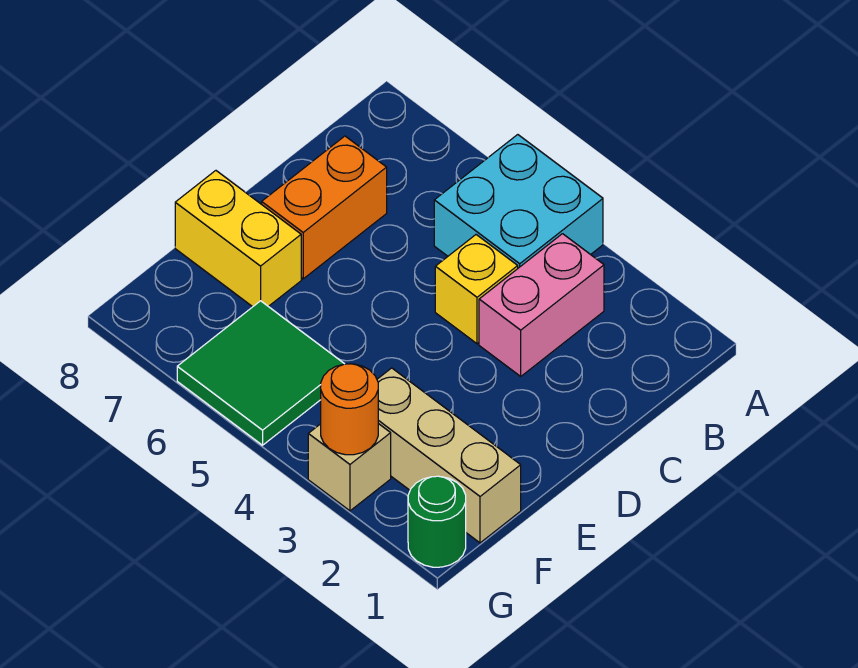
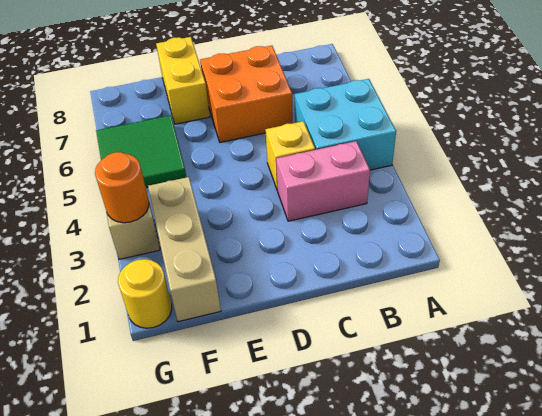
orange 1x2 brick [262,136,387,279] -> orange 2x2 brick [200,46,293,142]
green 1x1 round brick [408,476,466,567] -> yellow 1x1 round brick [118,259,172,328]

